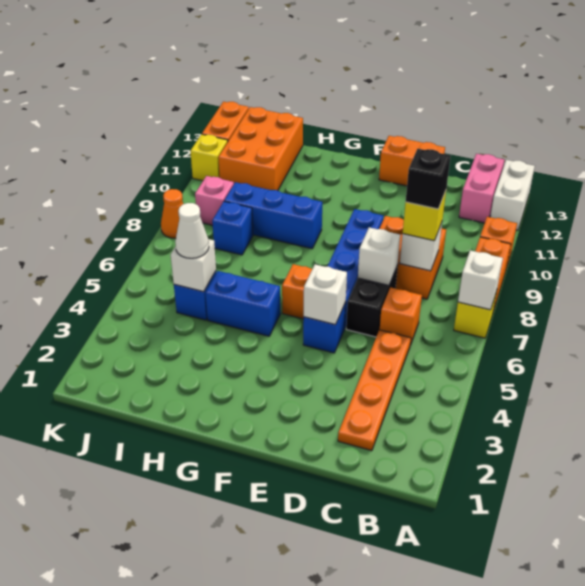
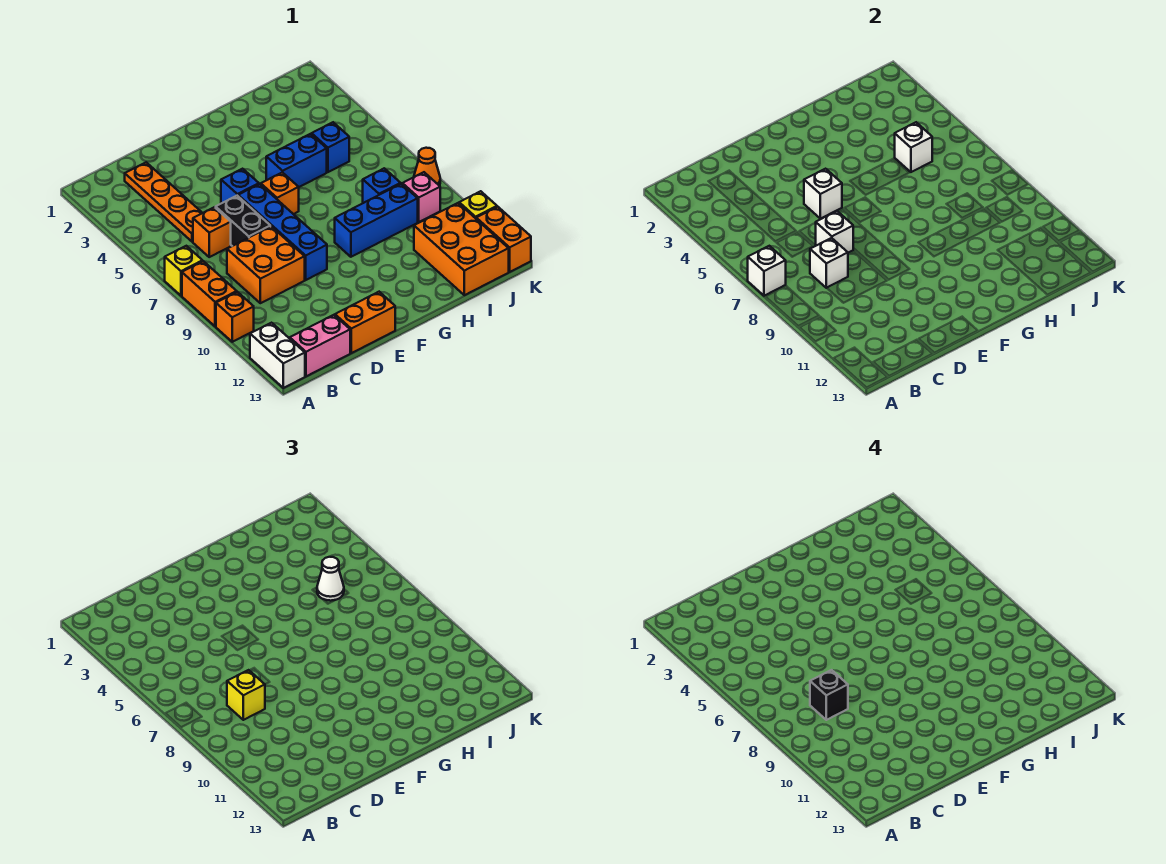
pink 1x2 brick [459,154,504,223] -> pink 1x2 brick turned to [290,315,350,376]

